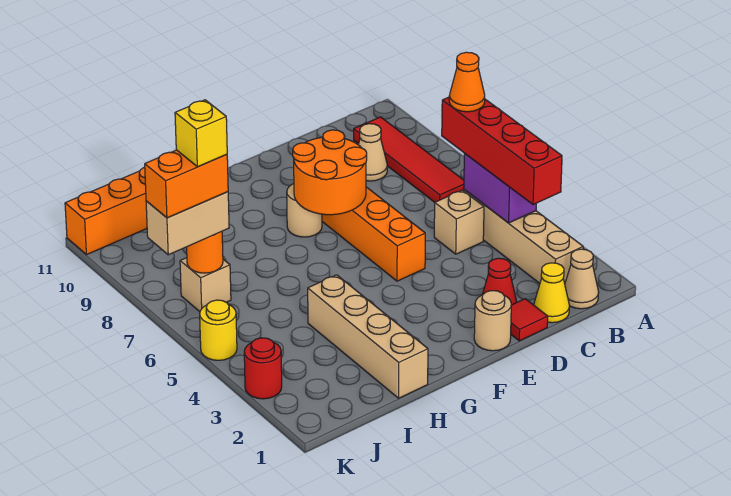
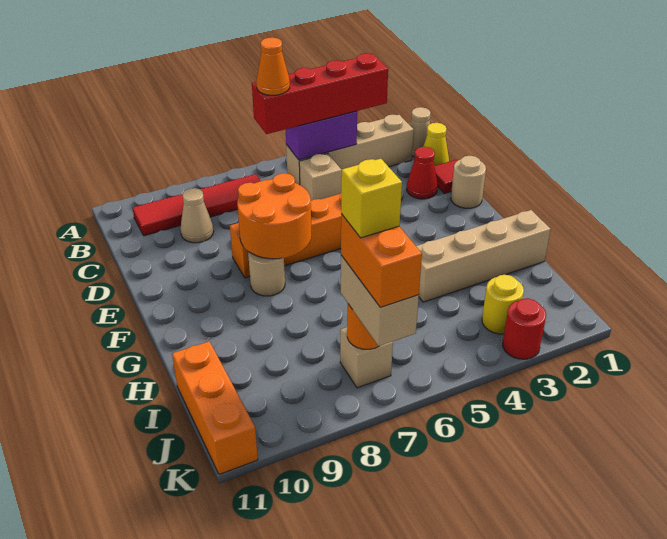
yellow 1x1 round brick [200,300,237,360] -> yellow 1x1 round brick moved to [482,275,524,334]

